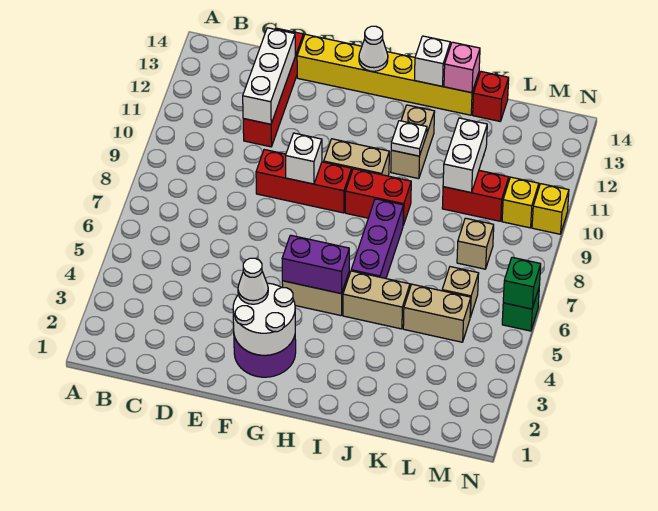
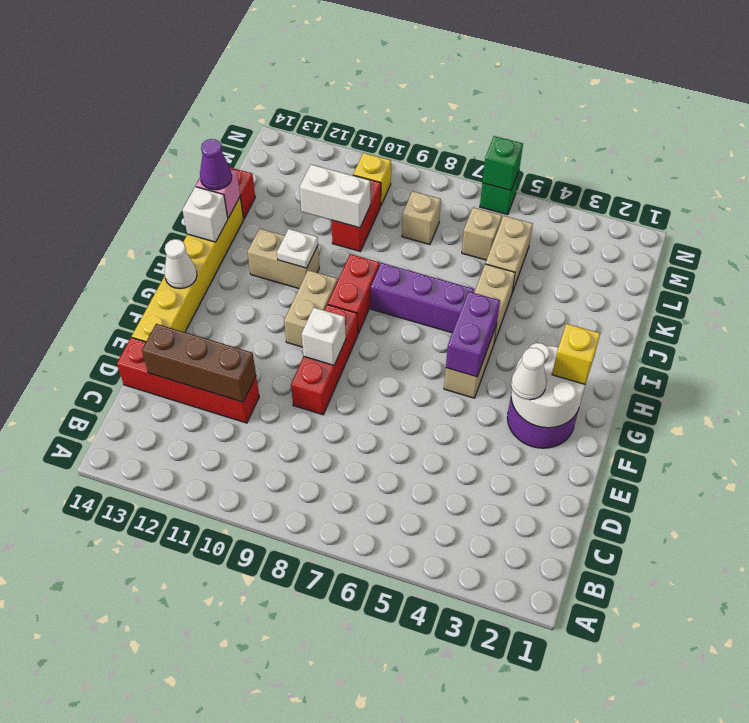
white 1x3 brick [243,28,295,124] -> brown 1x3 brick [142,324,256,402]
none -> purple 1x1 cone [200,139,232,190]
yellow 1x1 brick [532,184,569,234] -> yellow 1x1 brick moved to [552,324,600,384]

